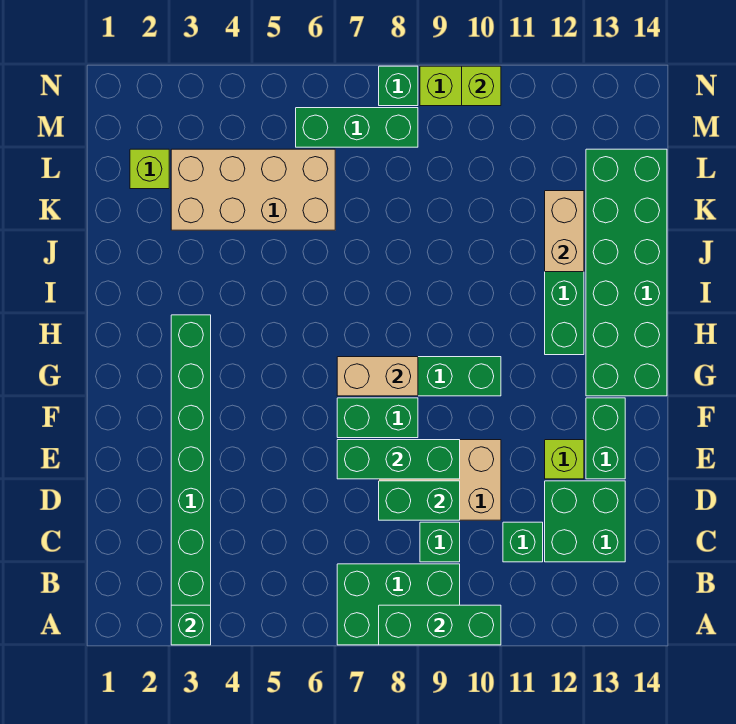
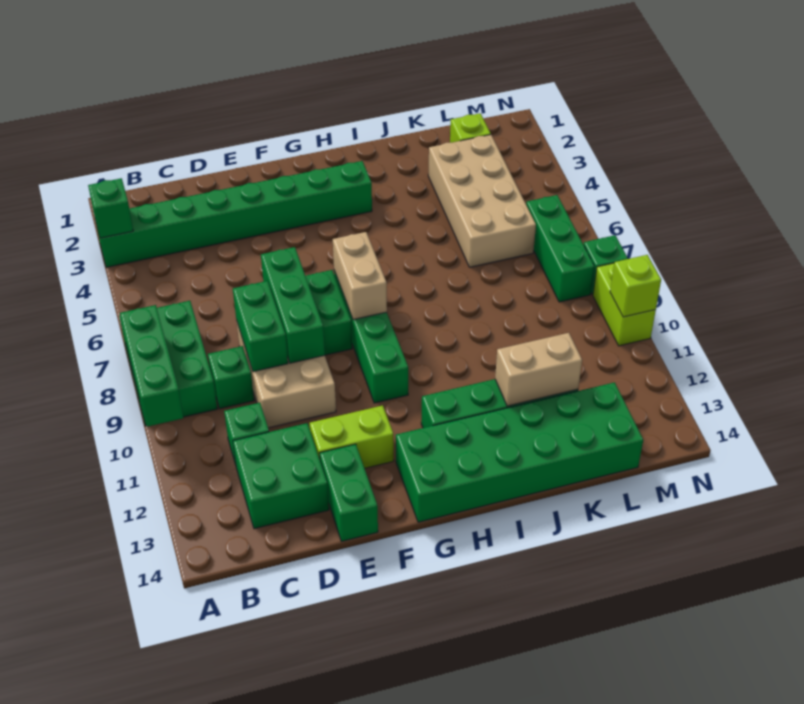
lime 1x1 brick [545,440,584,479] -> lime 1x2 brick [310,405,394,468]
green 1x2 brick [586,398,625,479] -> green 1x2 brick turned to [320,444,378,541]

